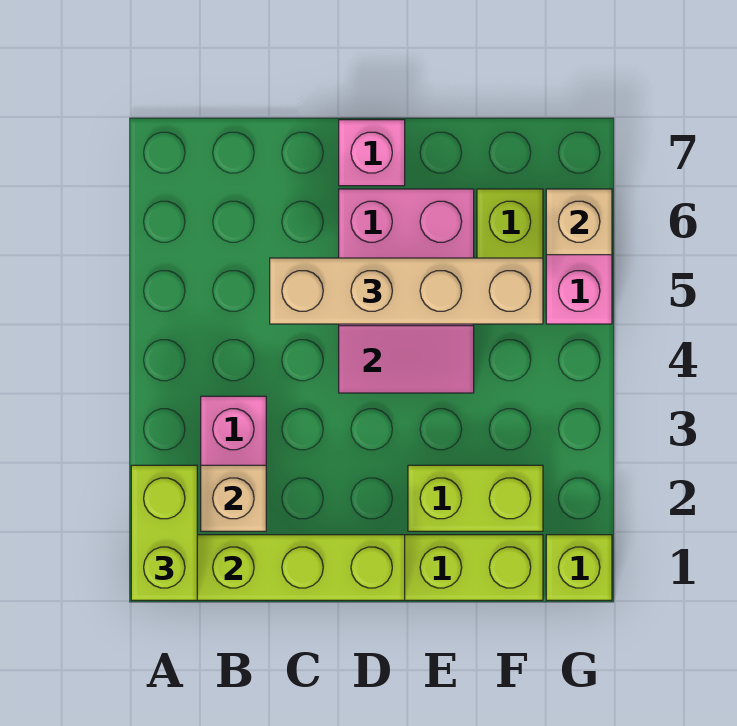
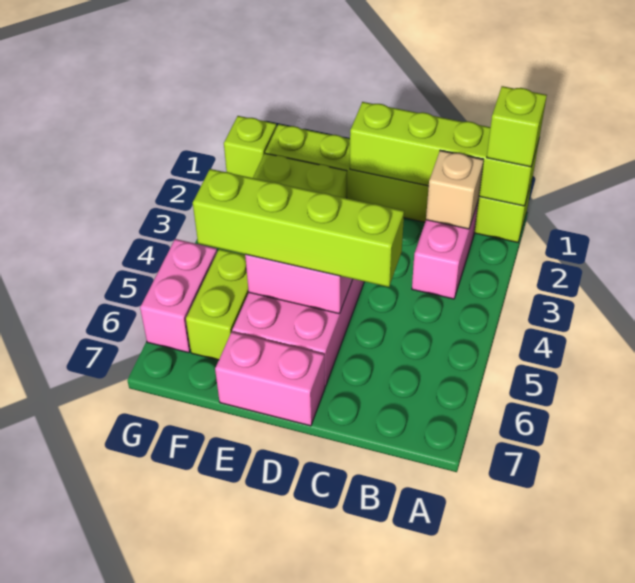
lime 1x2 brick [131,465,197,600] -> lime 1x1 brick [487,86,547,167]
tan 1x4 brick [270,258,543,324] -> lime 1x4 brick [193,169,404,287]
pink 1x1 brick [339,120,405,186] -> pink 1x2 brick [215,332,325,426]
tan 1x1 brick [546,189,612,255] -> none

